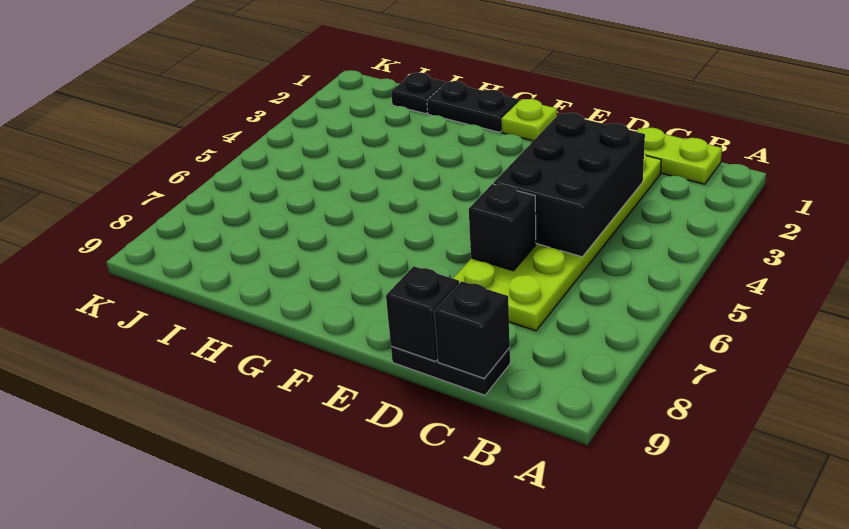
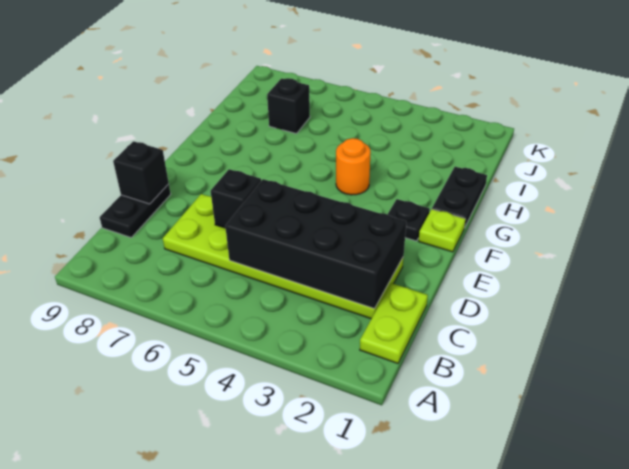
black 2x3 brick [493,113,645,257] -> black 2x4 brick [225,179,406,309]
black 1x1 brick [434,281,510,378] -> black 1x1 brick moved to [267,78,310,134]
none -> orange 1x1 round brick [336,138,370,195]
black 1x1 plate [391,73,445,114] -> black 1x1 plate moved to [388,199,430,241]

